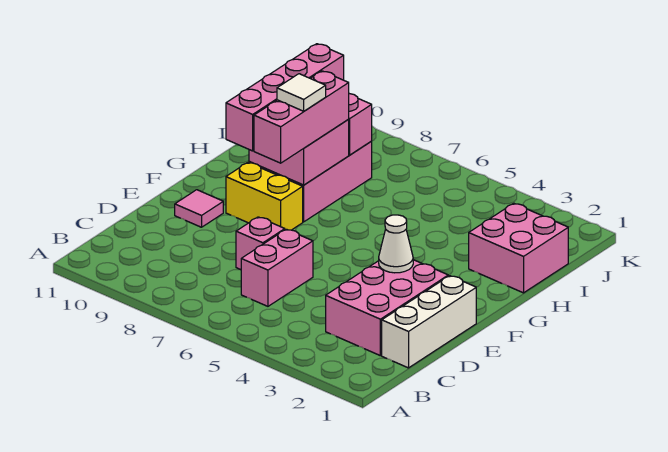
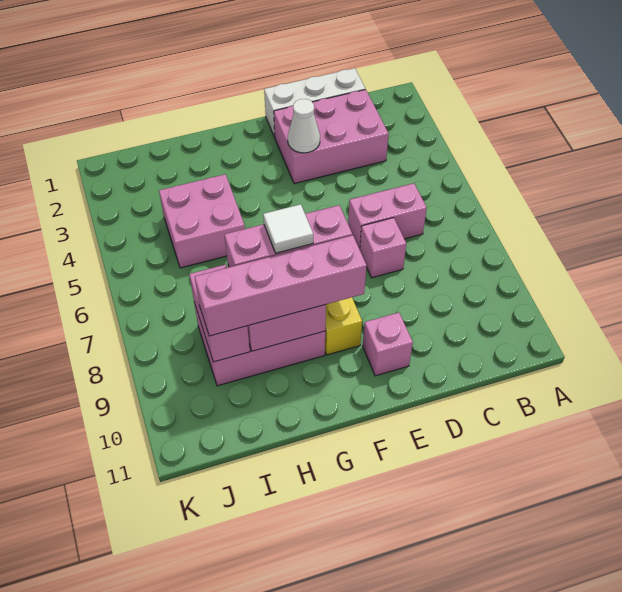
pink 1x1 tile [175,190,223,227] -> pink 1x1 brick [363,313,413,376]
pink 2x2 brick [469,203,568,293] -> pink 2x2 brick moved to [159,174,245,268]

